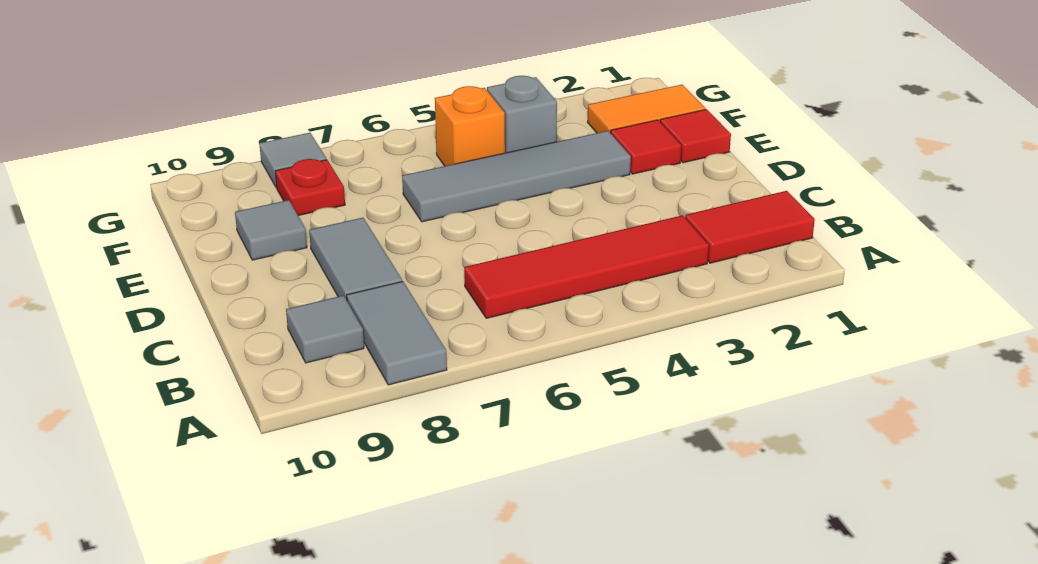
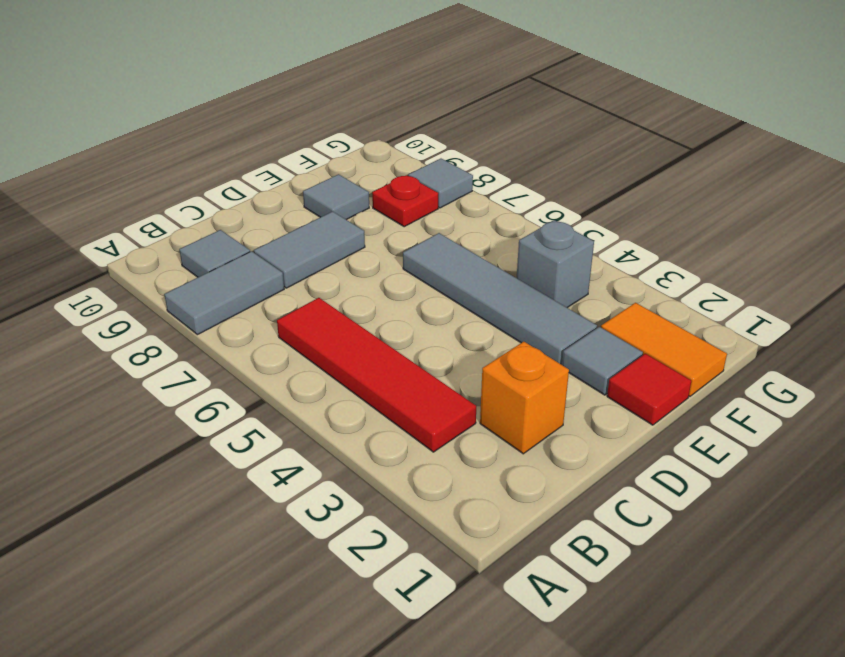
red 1x2 tile [685,191,815,263] -> none
red 1x1 tile [611,120,681,174] -> grey 1x1 tile [562,327,643,395]
orange 1x1 brick [435,86,505,166] -> orange 1x1 brick moved to [480,342,569,454]

